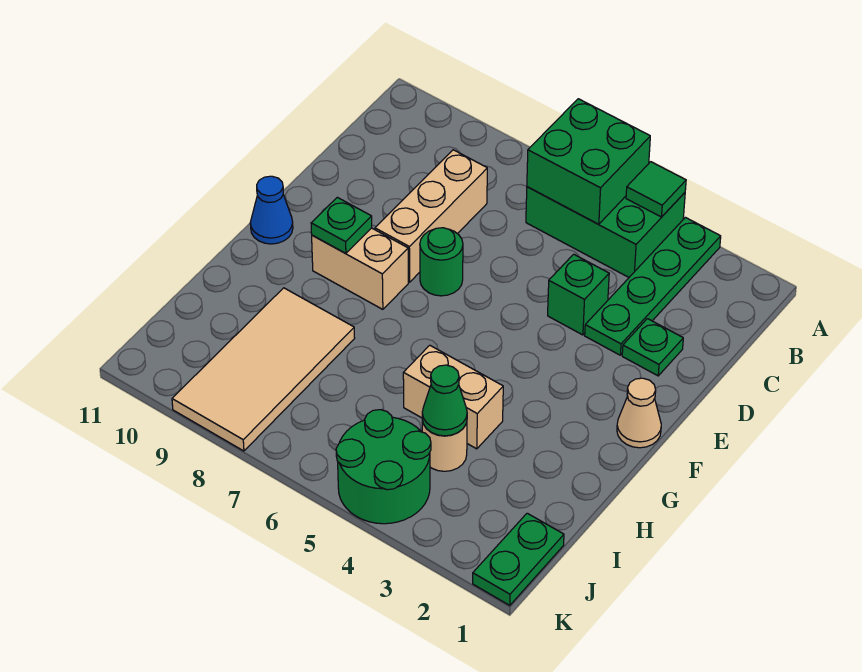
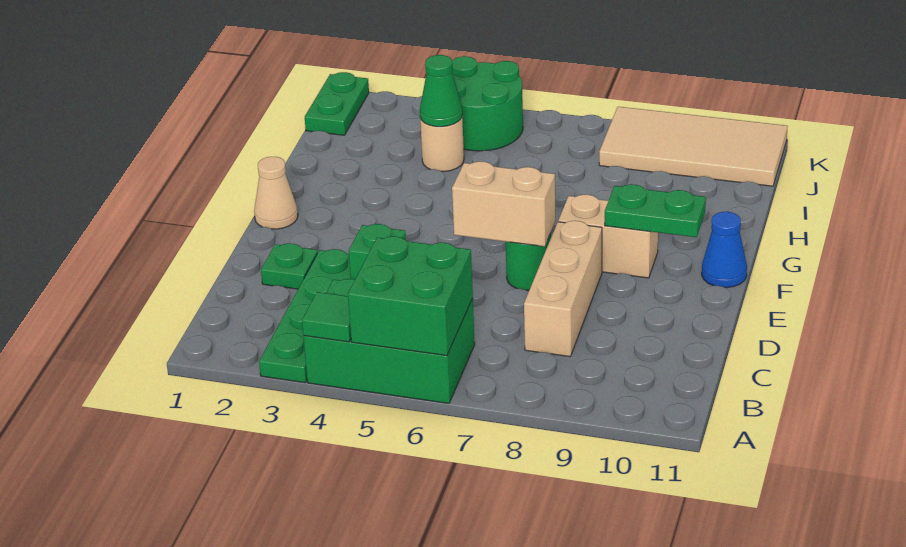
green 1x1 plate [311,197,372,254] -> green 1x2 plate [605,184,706,237]
tan 1x2 brick [403,345,503,449] -> tan 1x2 brick moved to [452,161,555,246]
tan 2x4 tile [172,288,355,451] -> tan 2x4 tile turned to [599,107,788,186]

